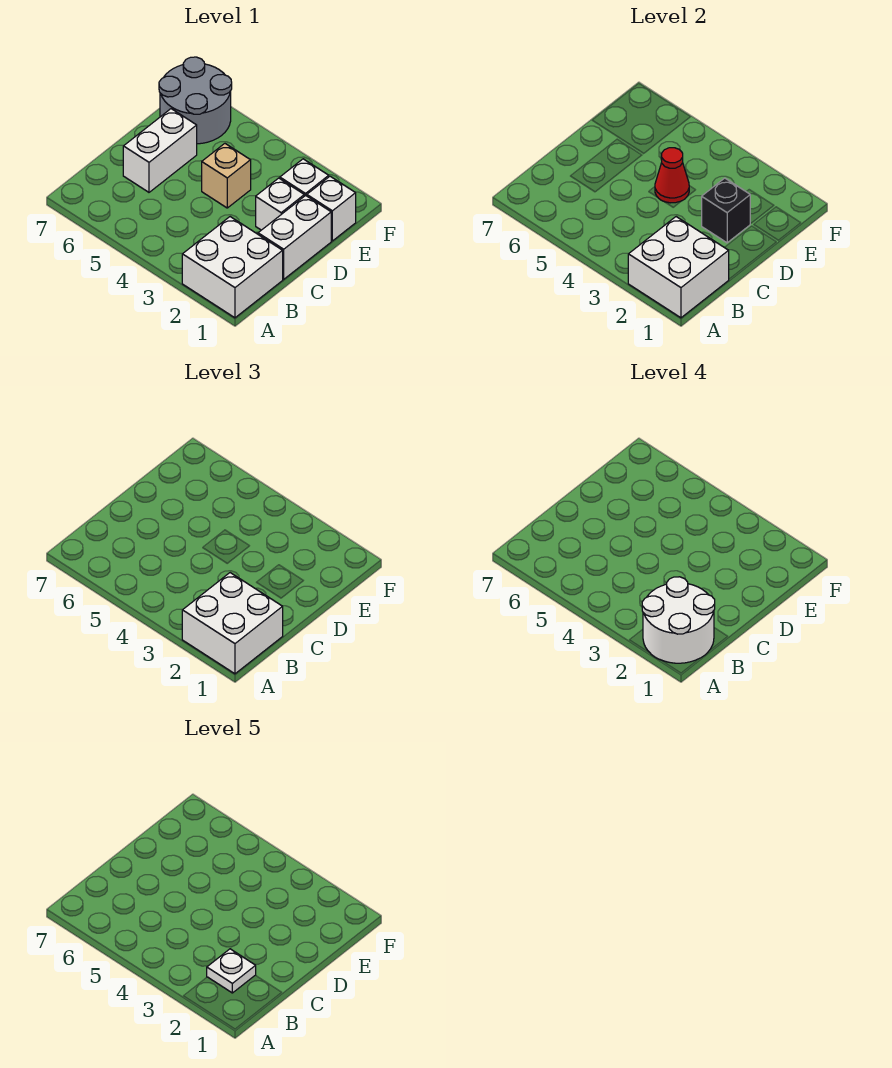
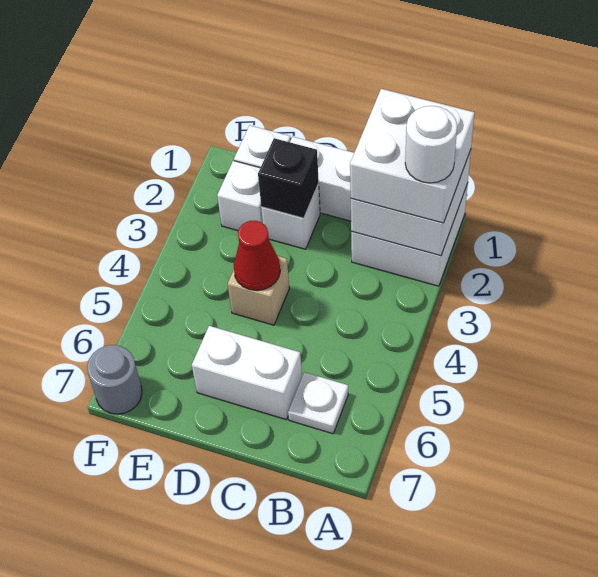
white 2x2 round brick [642,577,715,663] -> white 1x1 round brick [405,106,457,183]
white 1x1 plate [207,949,256,993] -> white 1x1 plate moved to [288,372,348,434]
grey 2x2 round brick [159,57,232,144] -> grey 1x1 round brick [87,345,142,414]

